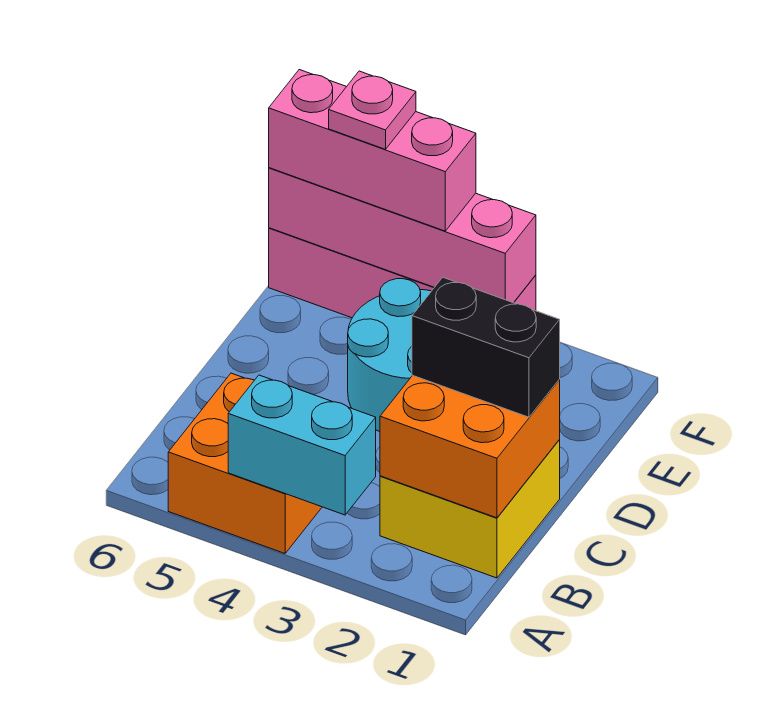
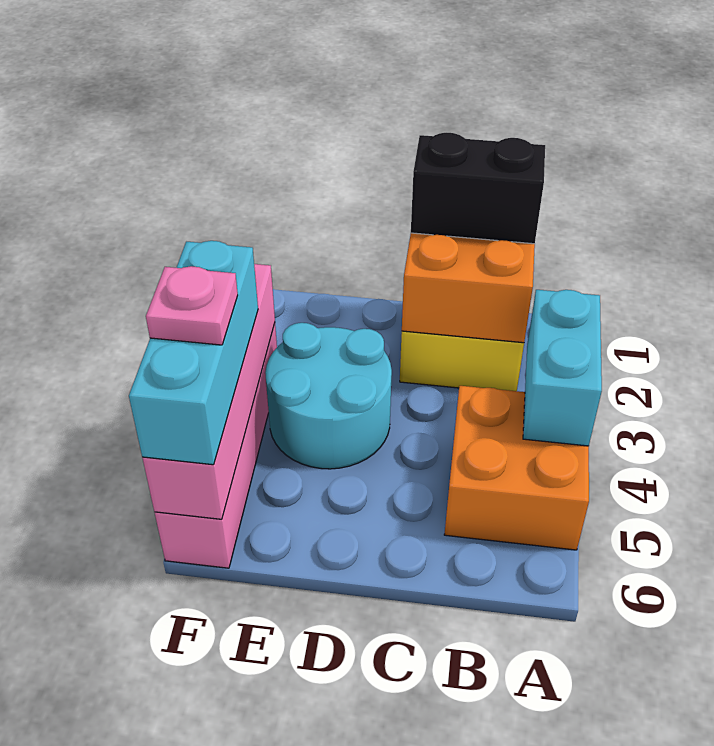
black 1x2 brick [412,277,560,417] -> black 1x2 brick turned to [411,133,545,244]
pink 1x3 brick [269,70,476,231] -> cyan 1x3 brick [129,241,258,465]

